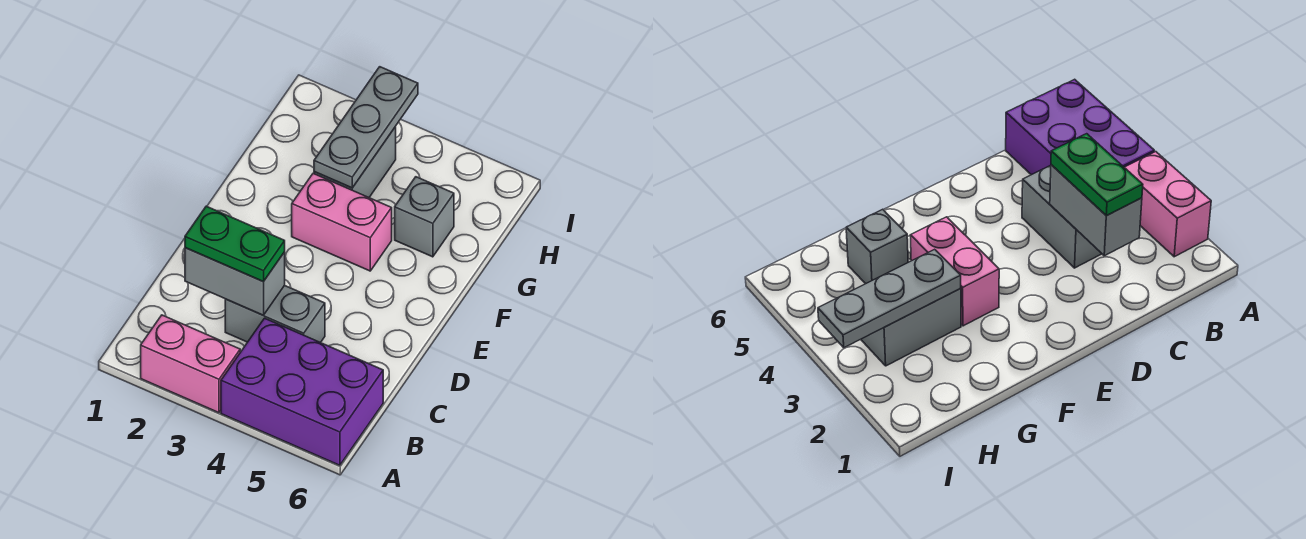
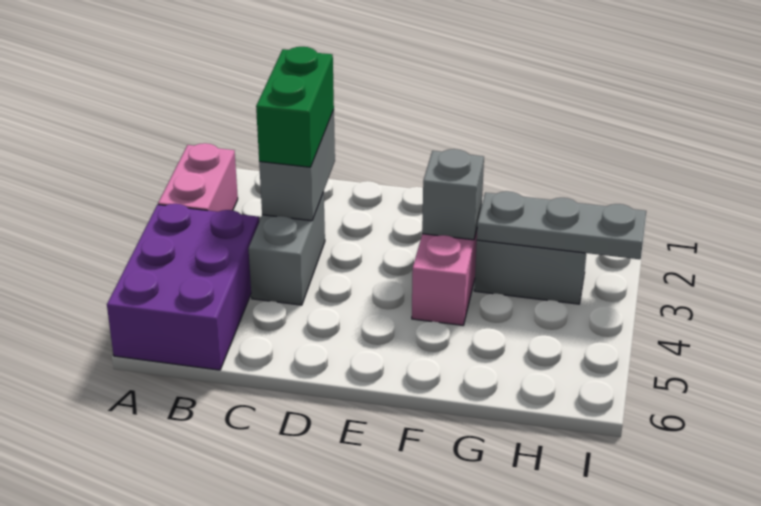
green 1x2 plate [185,206,285,282] -> green 1x2 brick [256,47,334,167]
grey 1x1 brick [395,177,454,257] -> grey 1x1 brick moved to [422,149,484,240]

